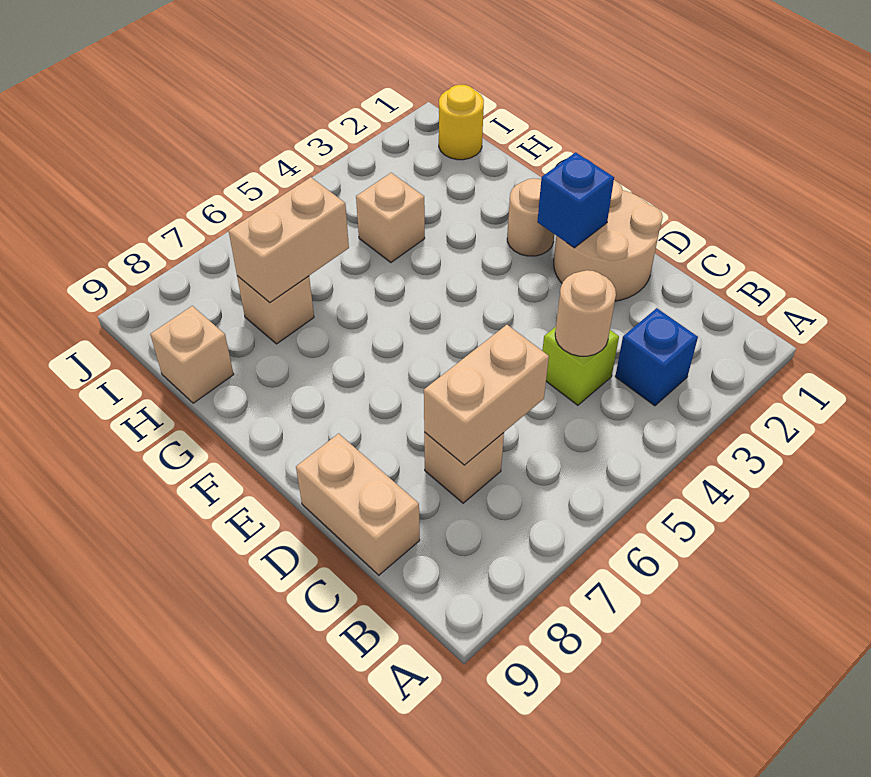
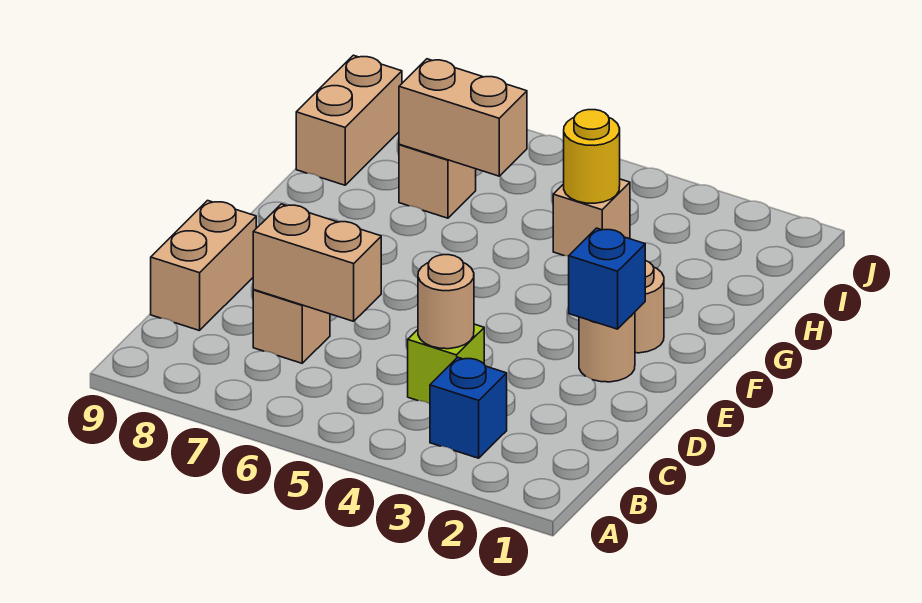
tan 2x2 round brick [554,181,663,301] -> tan 1x1 round brick [579,312,635,382]
tan 1x1 brick [150,306,234,403] -> tan 1x2 brick [296,55,402,185]
yellow 1x1 round brick [439,85,484,160] -> yellow 1x1 round brick moved to [563,110,620,203]

